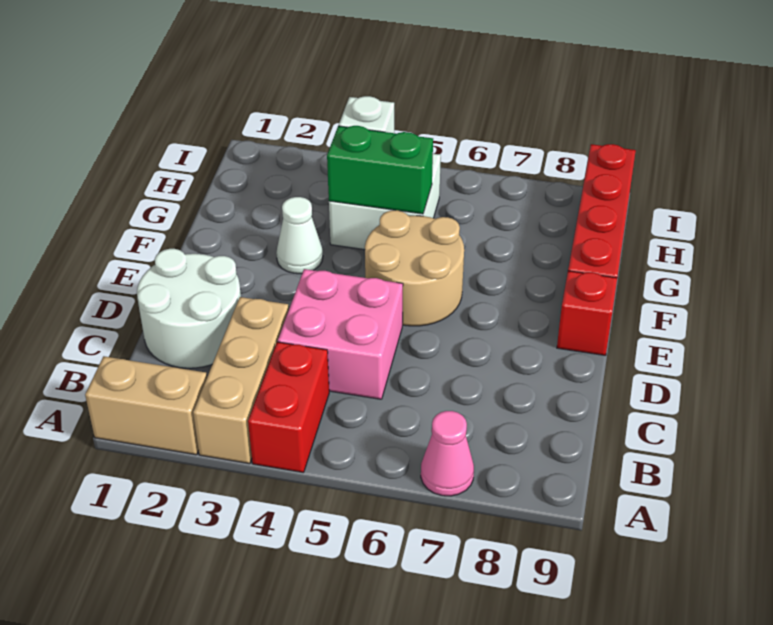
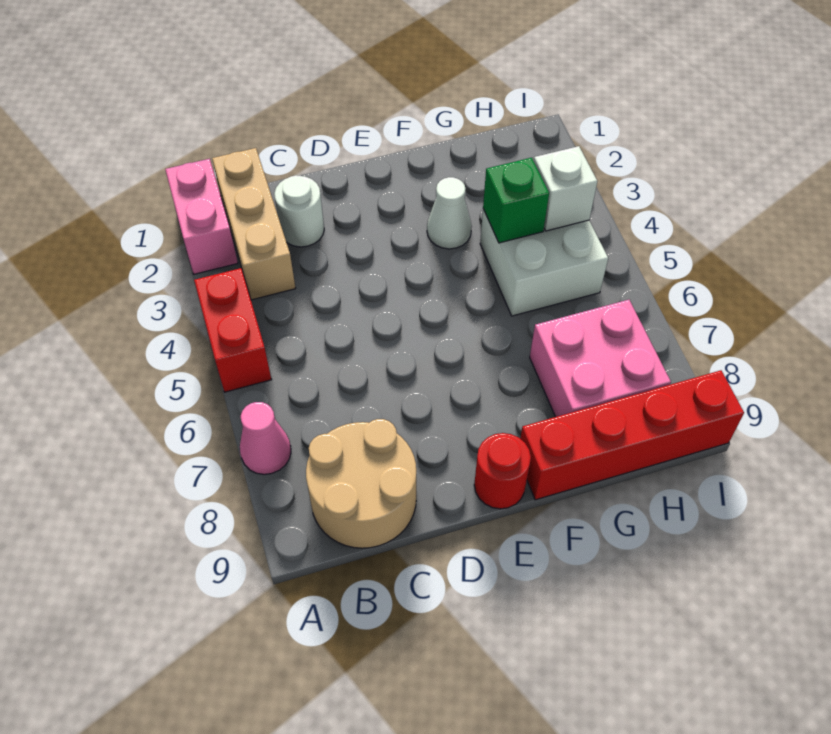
tan 1x2 brick [85,356,207,455] -> pink 1x2 brick [165,159,238,274]
tan 1x3 brick [193,297,289,464] -> tan 1x3 brick turned to [212,148,296,300]
red 1x2 brick [248,342,329,473] -> red 1x2 brick turned to [194,268,272,392]
white 2x2 round brick [137,249,241,368] -> white 1x1 round brick [274,175,324,247]
pink 2x2 brick [278,269,403,399] -> pink 2x2 brick moved to [530,300,671,417]
tan 2x2 round brick [365,210,464,326] -> tan 2x2 round brick moved to [306,419,416,548]
red 1x1 brick [557,271,617,356] -> red 1x1 round brick [474,433,531,509]
green 1x2 brick [327,126,433,214] -> green 1x1 brick [483,158,549,243]

